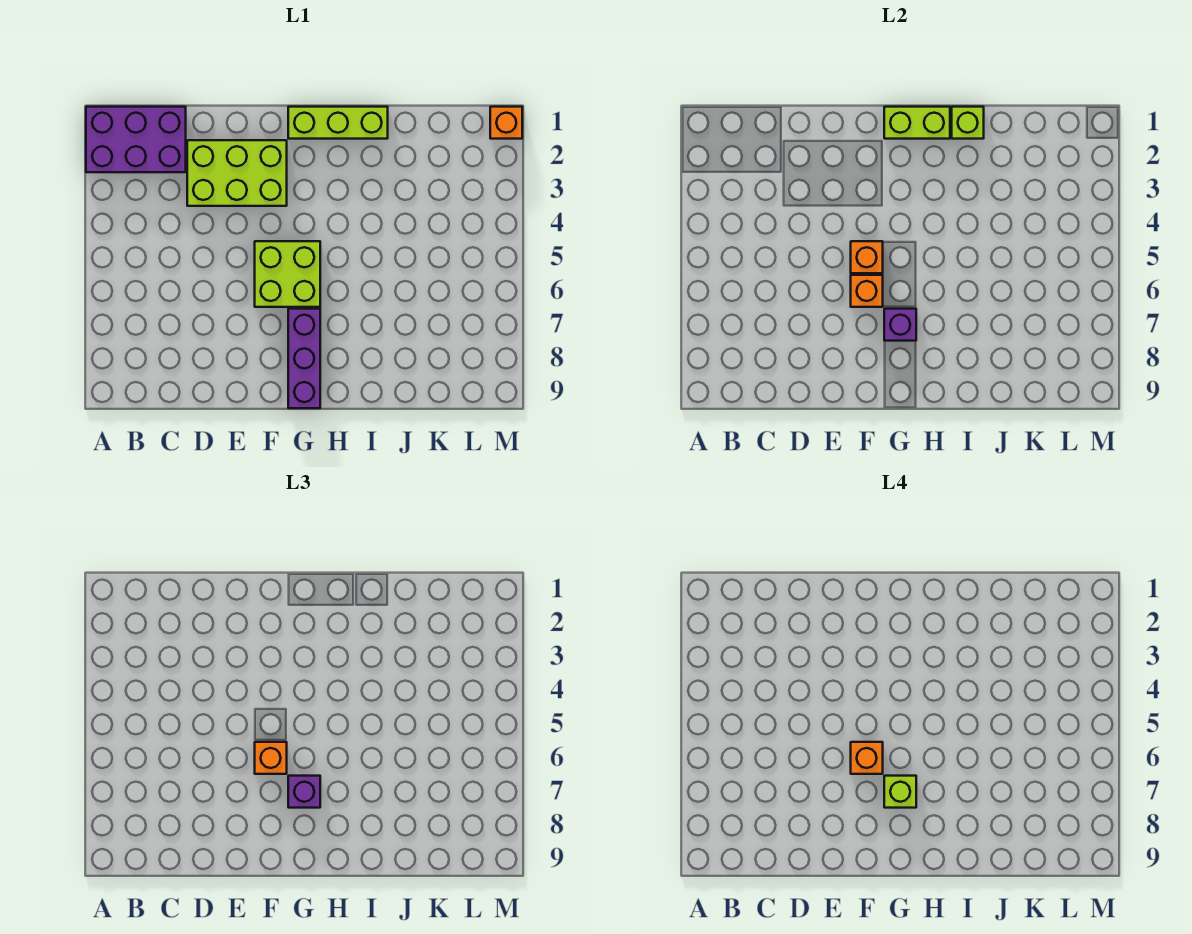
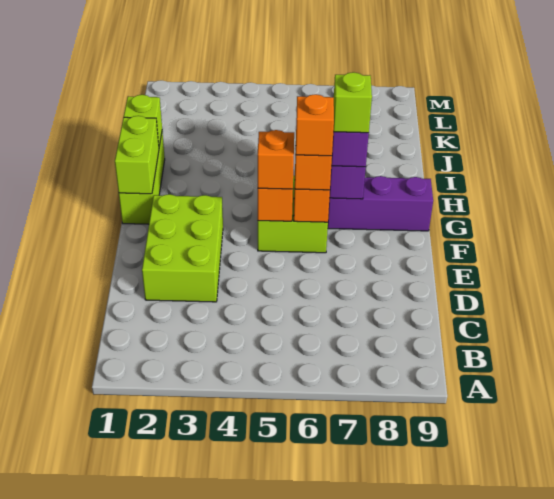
purple 2x3 brick [86,107,186,172] -> none
orange 1x1 brick [490,107,522,139] -> orange 1x1 brick moved to [258,130,294,189]

